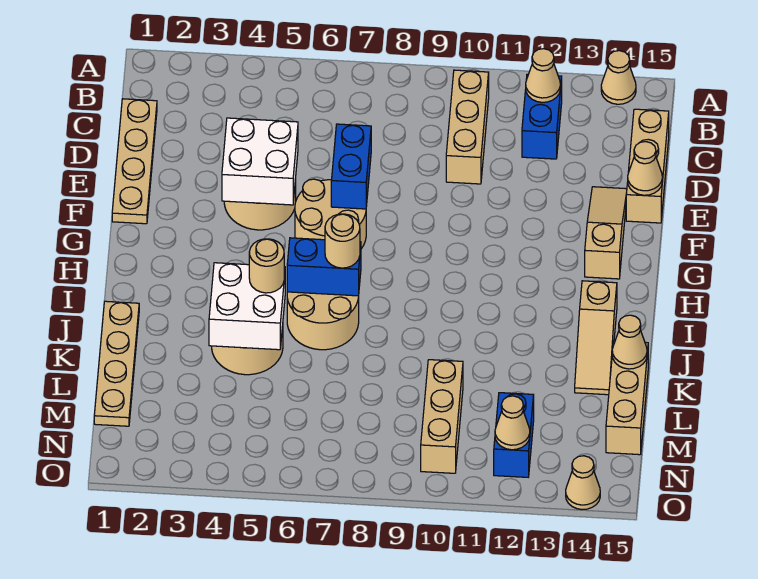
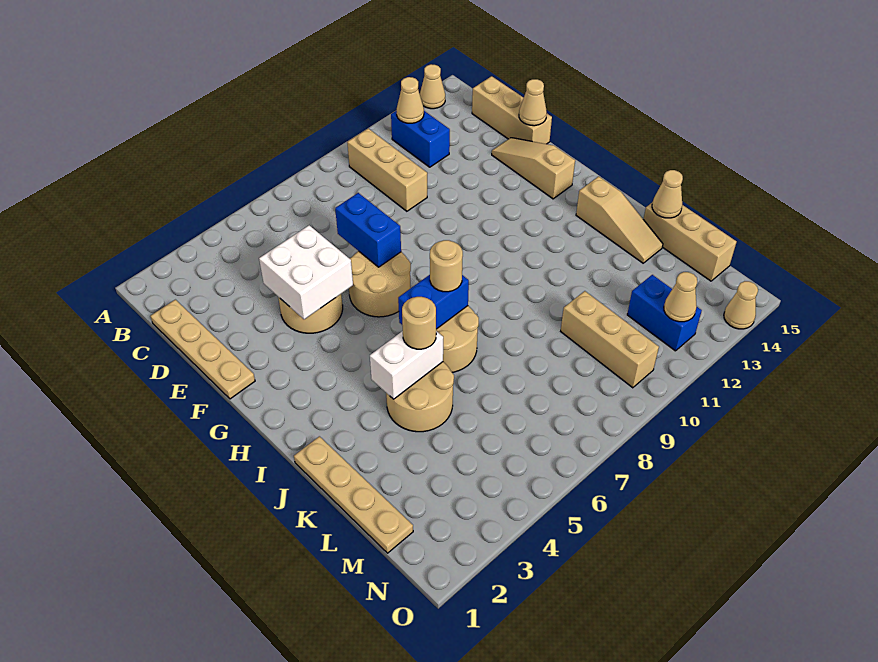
white 2x2 brick [209,263,285,350] -> white 1x2 brick [370,331,443,399]

